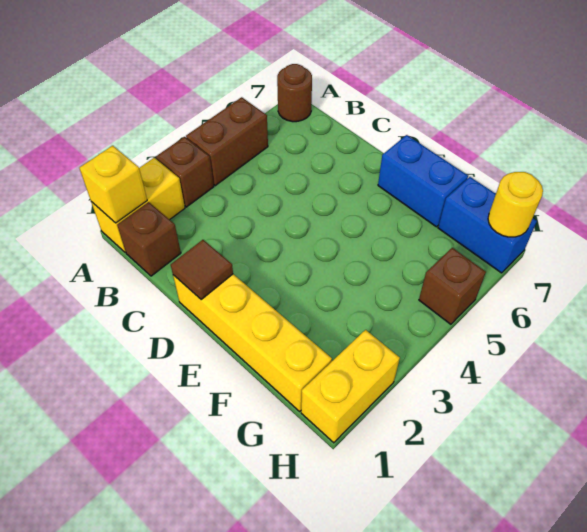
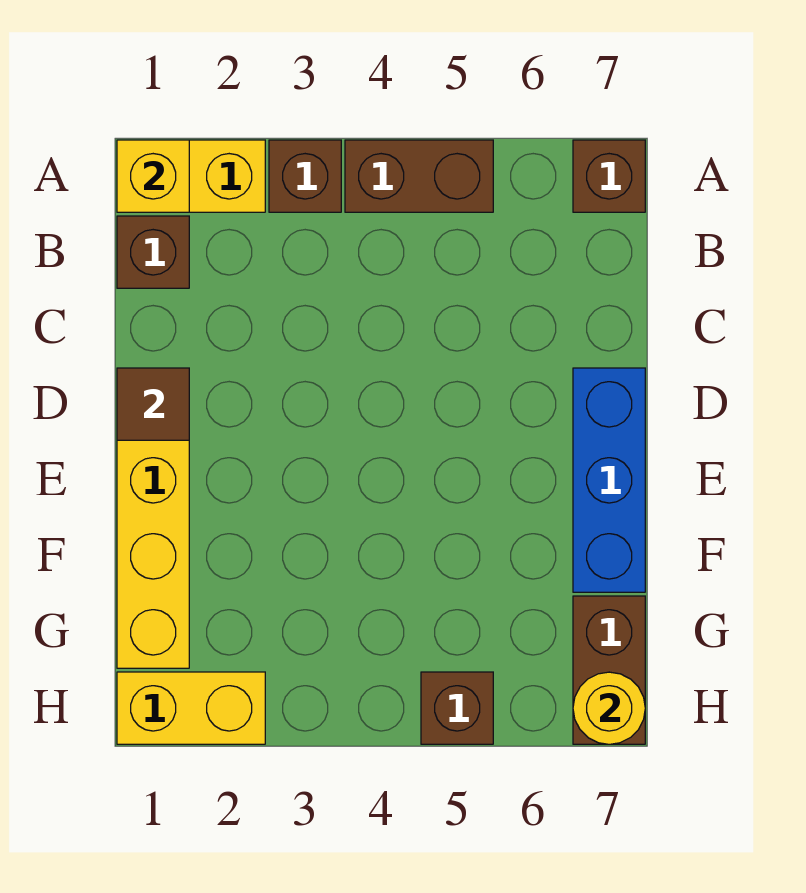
brown 1x1 round brick [277,64,312,122] -> brown 1x1 brick [573,140,645,212]
blue 1x2 brick [378,135,468,227] -> blue 1x3 brick [573,368,645,592]
blue 1x2 brick [438,177,537,273] -> brown 1x2 brick [573,596,645,744]

